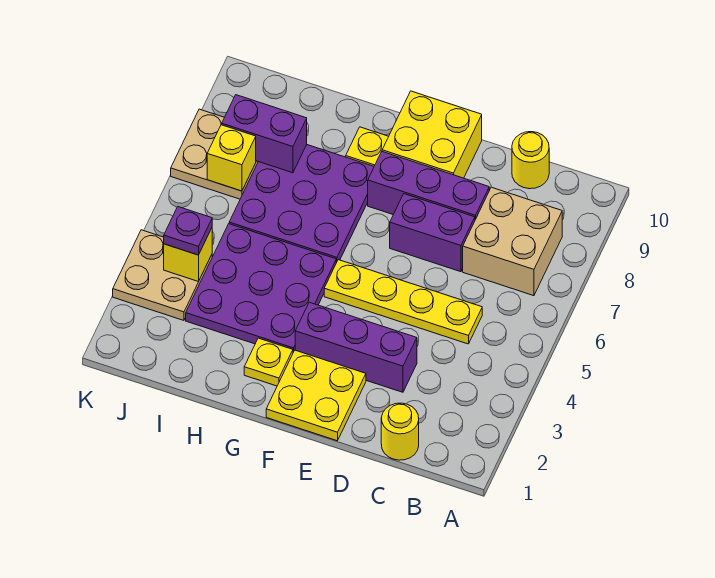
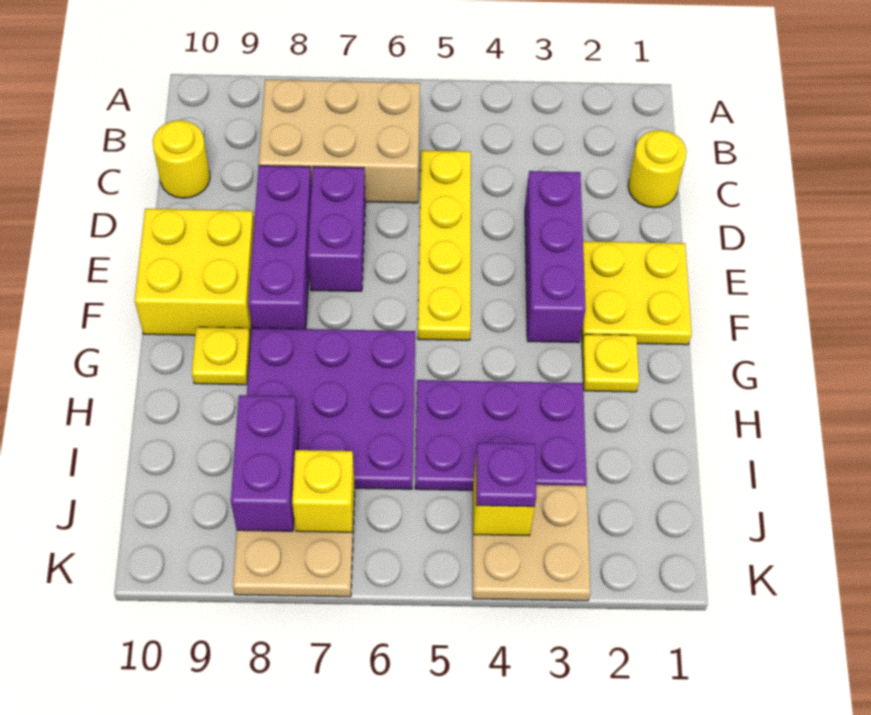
tan 2x2 brick [463,187,562,296] -> tan 2x3 brick [259,79,420,203]
purple 3x3 plate [186,224,336,352] -> purple 2x3 plate [415,380,587,490]

